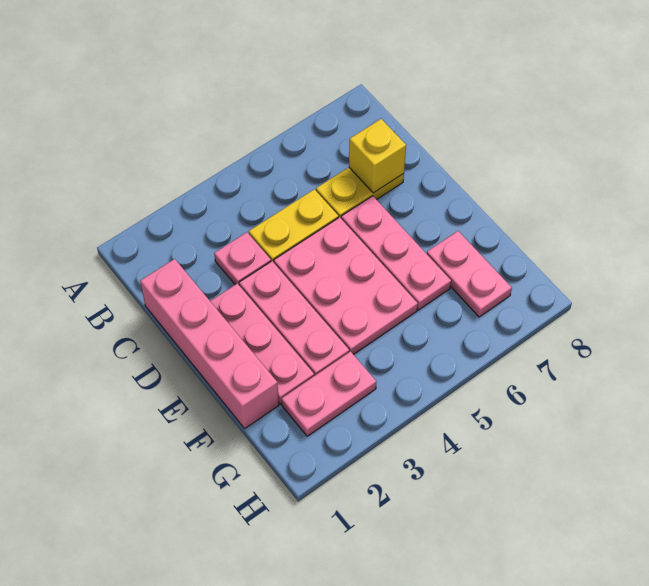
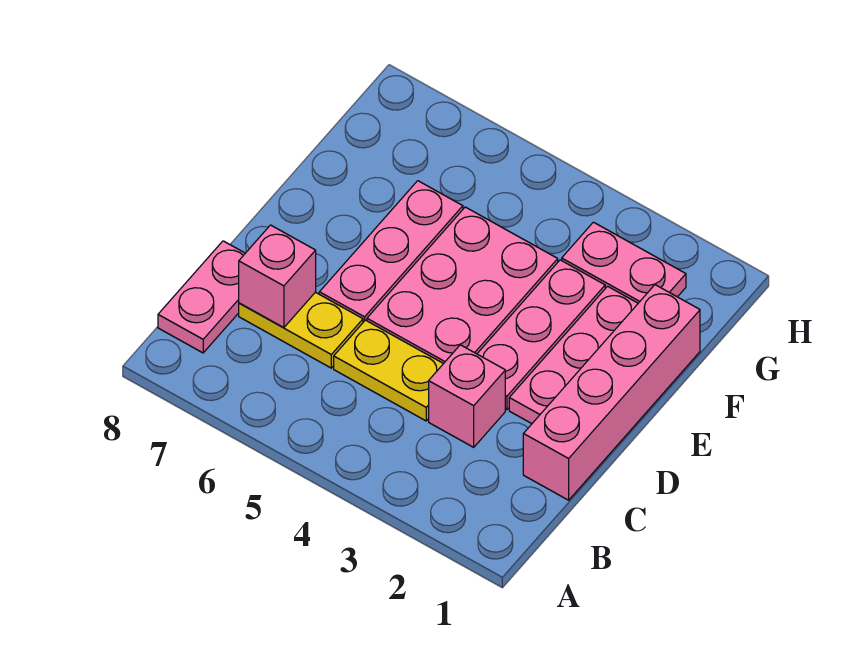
pink 1x1 plate [214,232,271,285] -> pink 1x1 brick [429,345,505,447]
yellow 1x1 brick [349,119,406,193] -> pink 1x1 brick [239,225,316,328]
pink 1x2 plate [427,231,512,317] -> pink 1x2 plate moved to [158,241,245,353]

